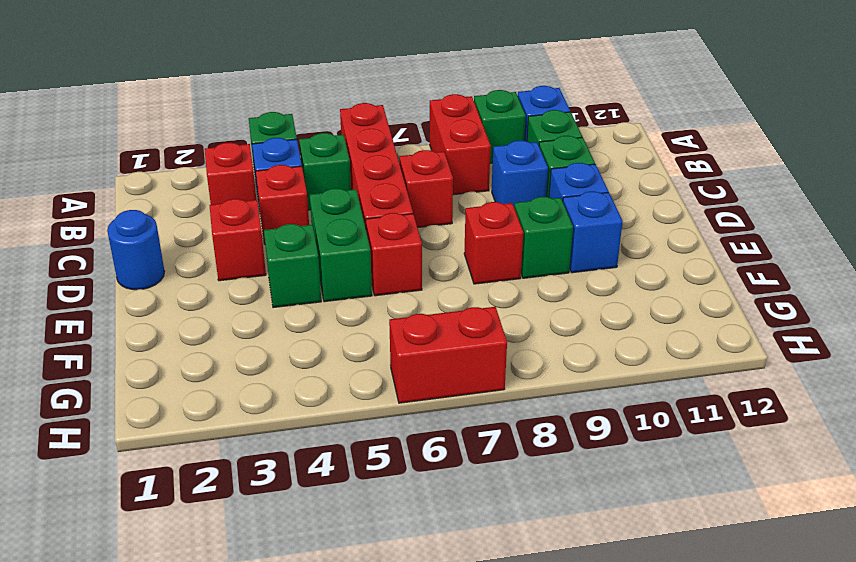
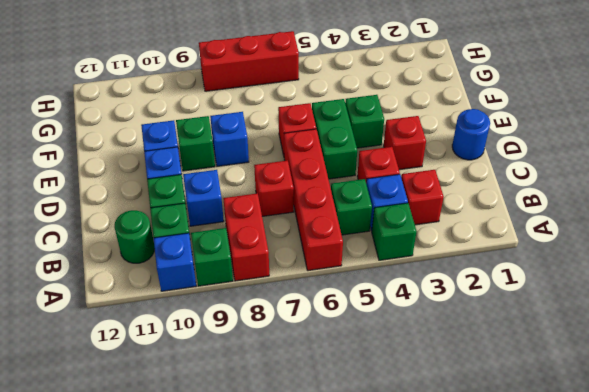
none -> green 1x1 round brick [115,210,155,263]
red 1x1 brick [464,202,523,284] -> blue 1x1 brick [210,112,249,166]
red 1x2 brick [389,307,507,403] -> red 1x3 brick [199,31,299,91]

